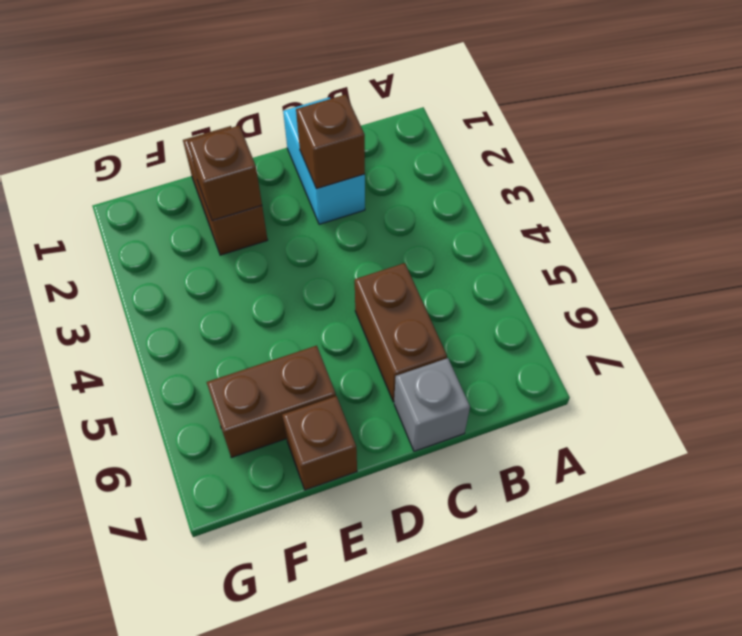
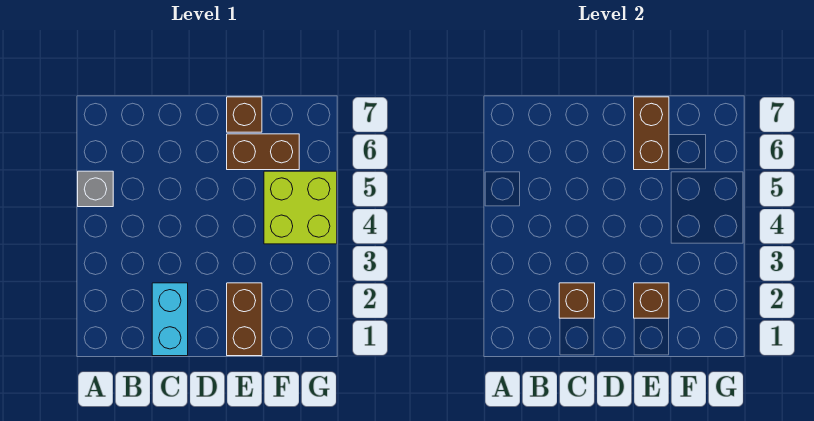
brown 1x2 brick [355,263,447,402] -> brown 1x2 brick moved to [634,97,669,170]
grey 1x1 brick [394,358,470,451] -> grey 1x1 brick moved to [78,171,113,207]
none -> lime 2x2 brick [264,171,337,244]

